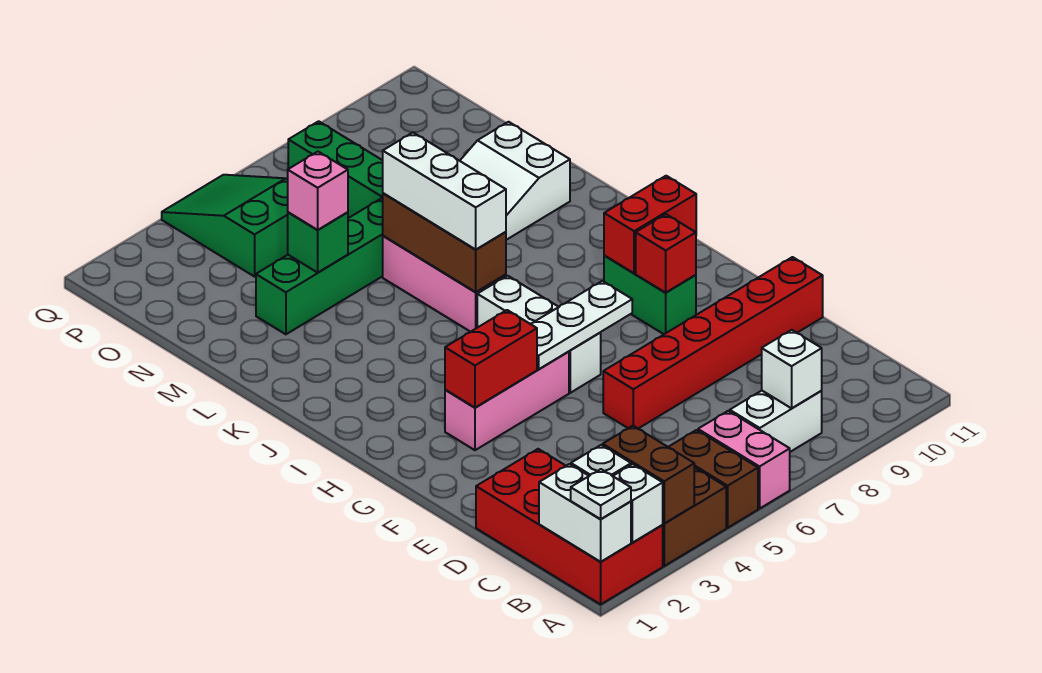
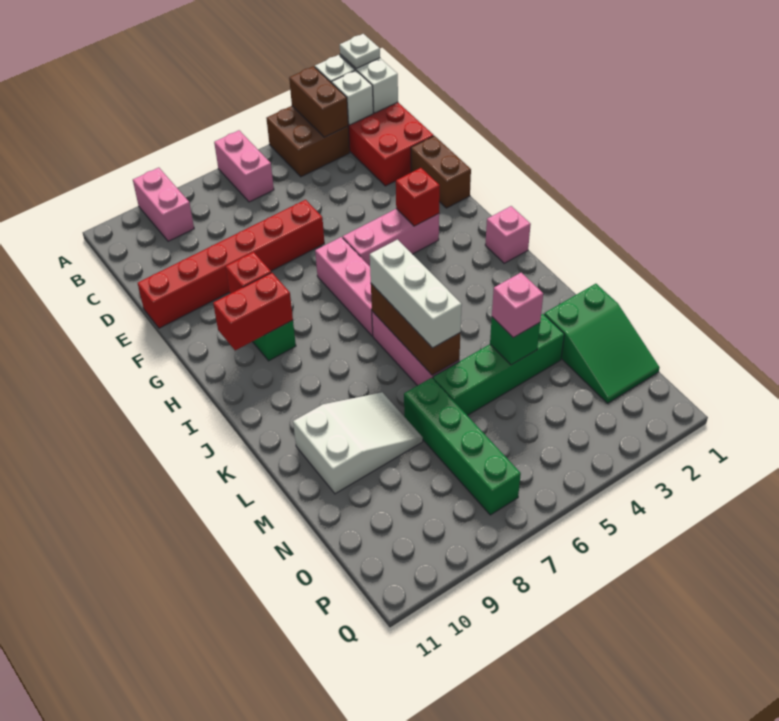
brown 1x2 brick [669,430,758,528] -> brown 1x2 brick moved to [411,136,471,208]
none -> pink 1x2 brick [133,168,194,241]
white 1x2 brick [730,391,822,452] -> none
white 1x1 brick [762,330,822,408] -> none
red 1x2 brick [445,310,537,408] -> red 1x1 brick [396,168,440,226]
white 1x3 plate [531,281,632,369] -> none
white 1x3 brick [477,276,601,393] -> pink 1x3 brick [315,237,373,336]
none -> pink 1x1 brick [485,206,531,263]
green 2x3 slope [162,175,288,277] -> green 2x3 slope moved to [544,284,660,403]

